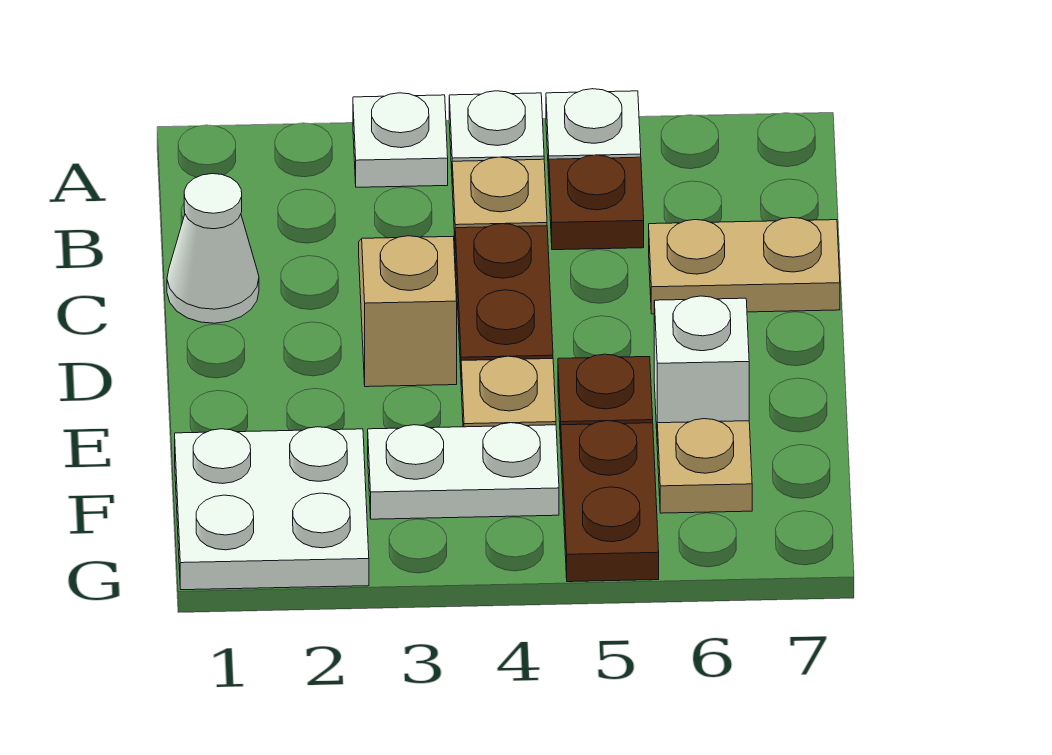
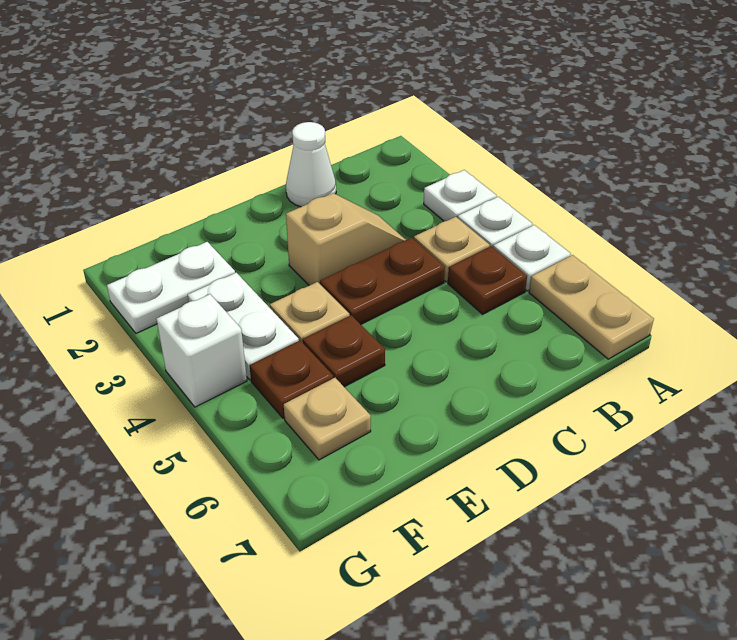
tan 1x2 plate [649,217,840,314] -> tan 1x2 plate moved to [529,255,654,359]
white 1x1 brick [654,296,749,429] -> white 1x1 brick moved to [157,294,247,407]
white 2x2 plate [175,427,369,590] -> white 1x2 plate [107,242,235,333]
brown 1x2 plate [561,421,659,582] -> brown 1x1 plate [250,341,333,419]

